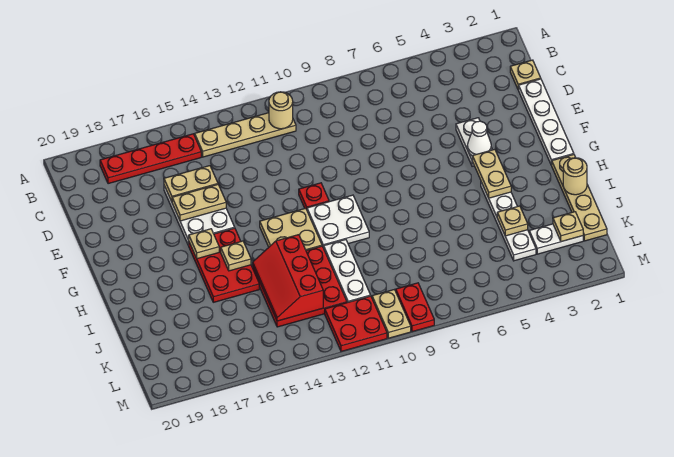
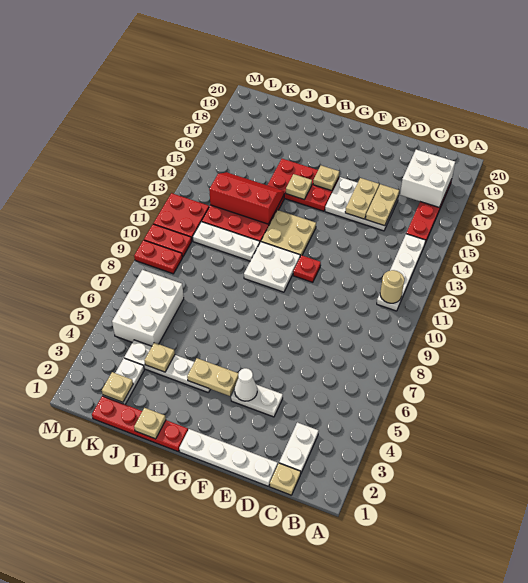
tan 1x4 plate [195,113,296,157] -> white 1x4 plate [377,234,426,311]
none -> white 2x2 brick [400,149,455,207]
none -> white 1x2 plate [279,422,319,473]
tan 1x4 plate [551,155,607,241] -> red 1x4 plate [92,396,188,452]
tan 1x1 round brick [563,158,587,195] -> tan 1x1 plate [134,408,166,439]
none -> white 2x3 brick [112,270,184,346]
tan 1x2 plate [372,290,411,338] -> red 1x2 plate [144,224,192,257]

